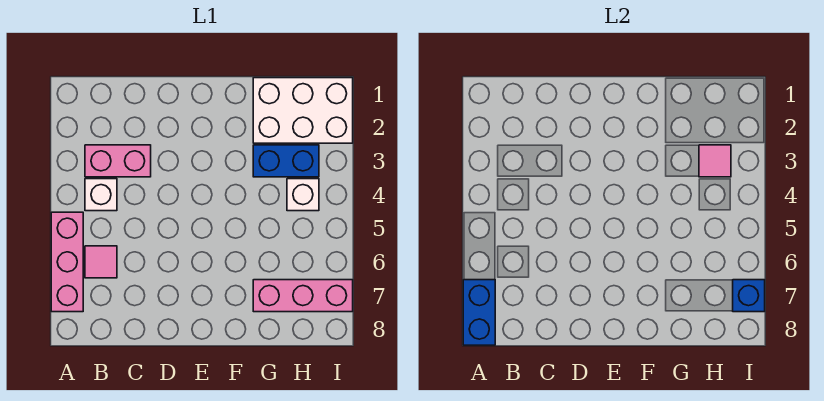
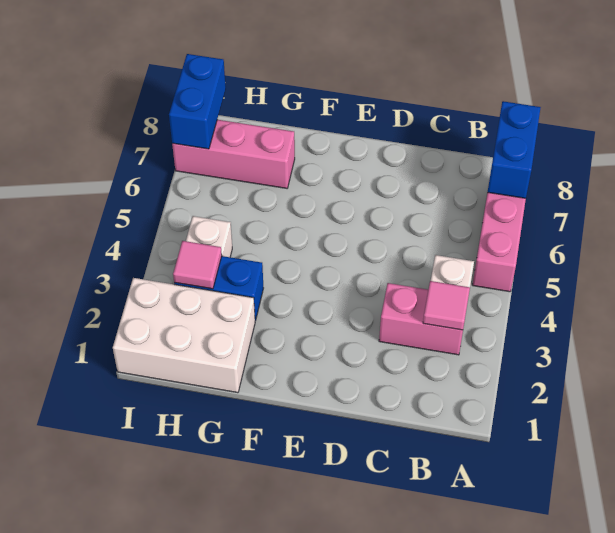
pink 1x1 tile [85,246,117,278] -> pink 1x1 tile moved to [423,281,470,330]
blue 1x1 brick [733,280,765,312] -> blue 1x2 brick [169,54,226,149]

